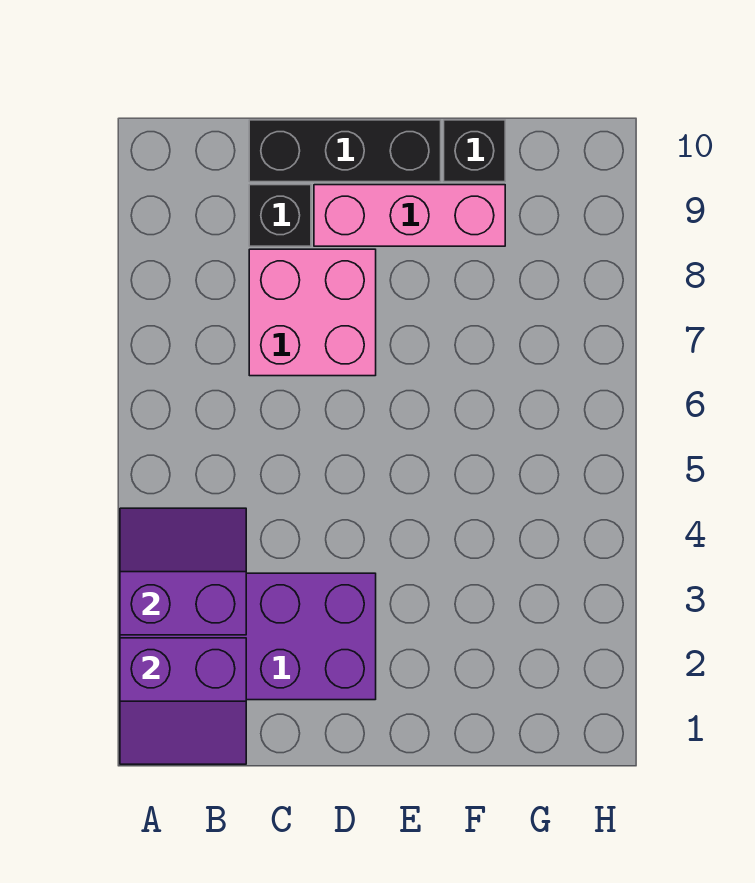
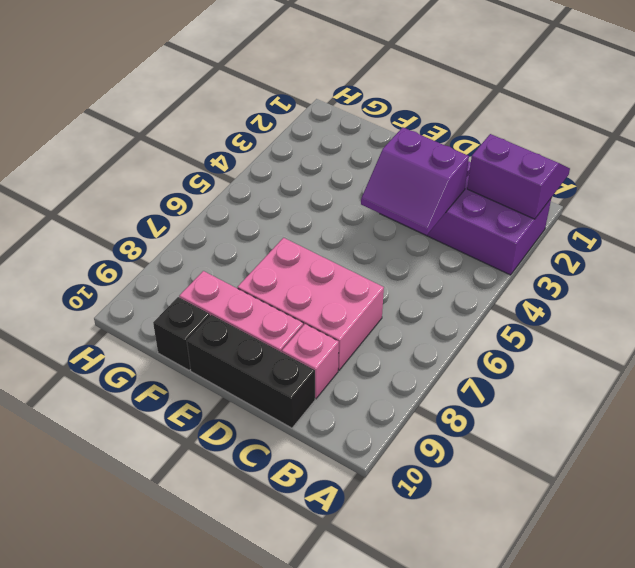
purple 2x2 slope [120,508,246,635] -> purple 2x2 slope moved to [361,127,469,235]
pink 2x2 brick [249,249,376,376] -> pink 2x3 brick [238,238,384,370]
black 1x1 brick [249,185,311,246] -> pink 1x1 brick [282,324,339,399]

